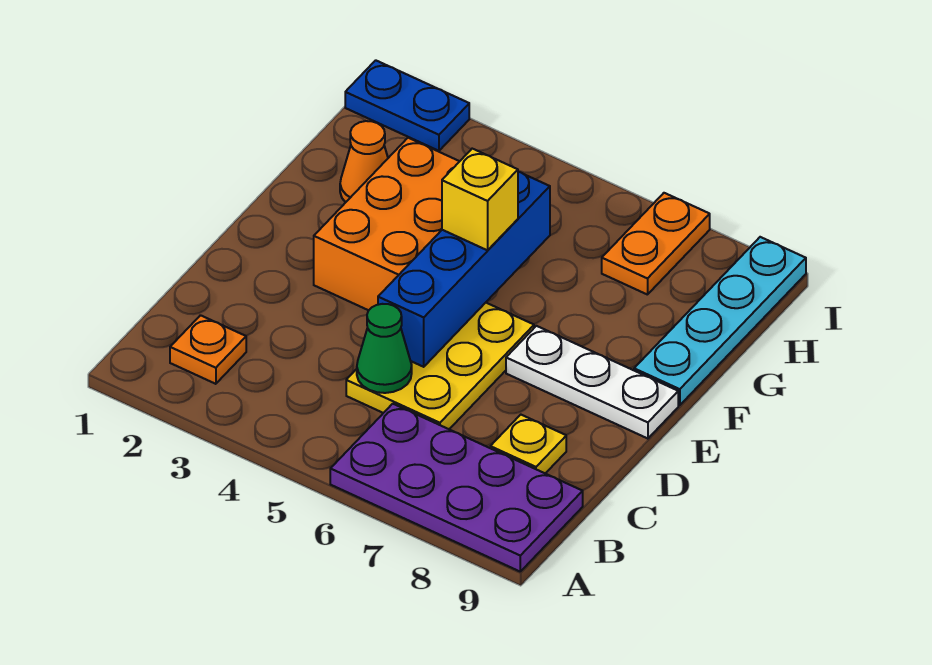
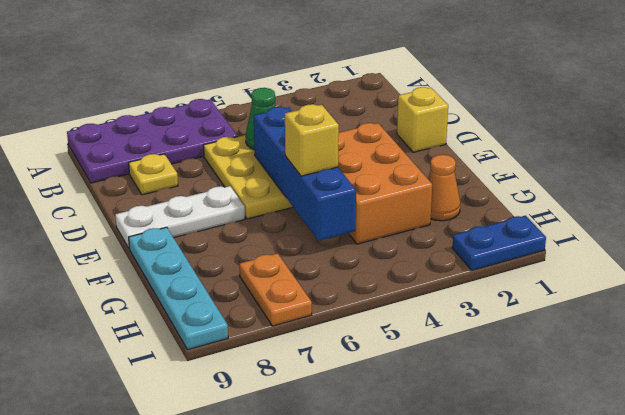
orange 1x1 plate [170,315,246,384] -> none
none -> yellow 1x1 brick [397,87,448,152]

